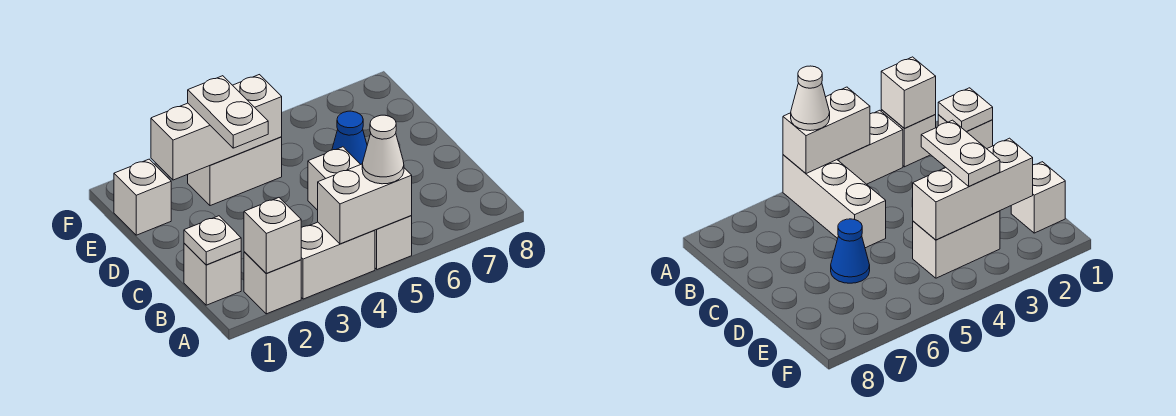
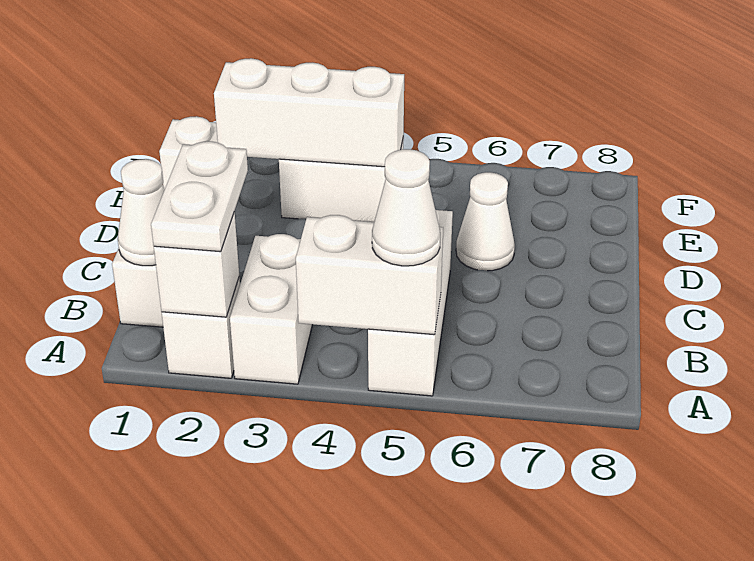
white 1x2 brick [301,222,375,299] -> white 1x2 brick turned to [230,234,313,384]
white 1x1 plate [184,216,241,265] -> white 1x1 cone [118,159,165,266]
white 1x2 plate [188,76,268,148] -> white 1x2 plate moved to [151,141,248,252]
blue 1x1 cone [332,111,367,164] -> white 1x1 cone [456,172,515,271]

